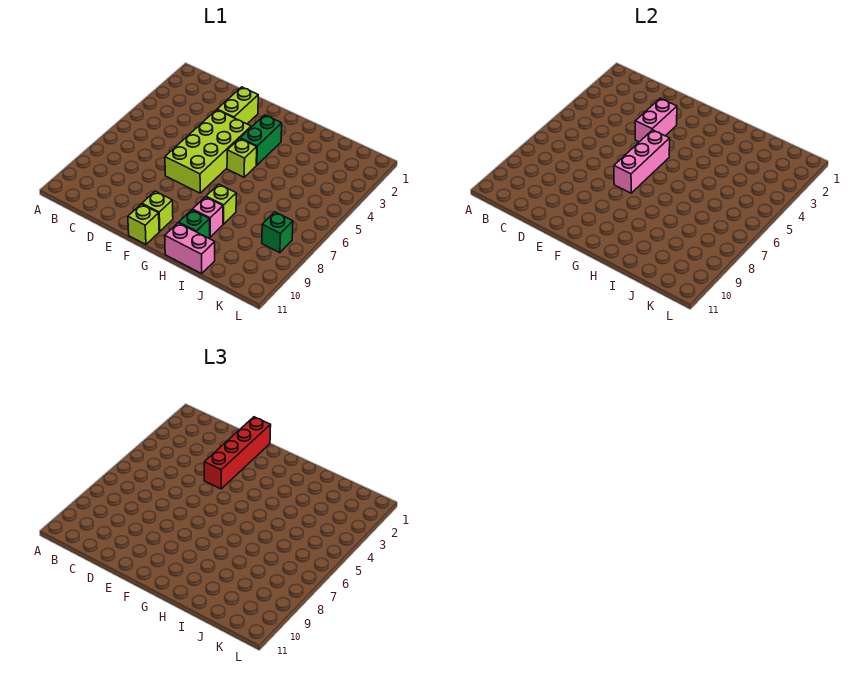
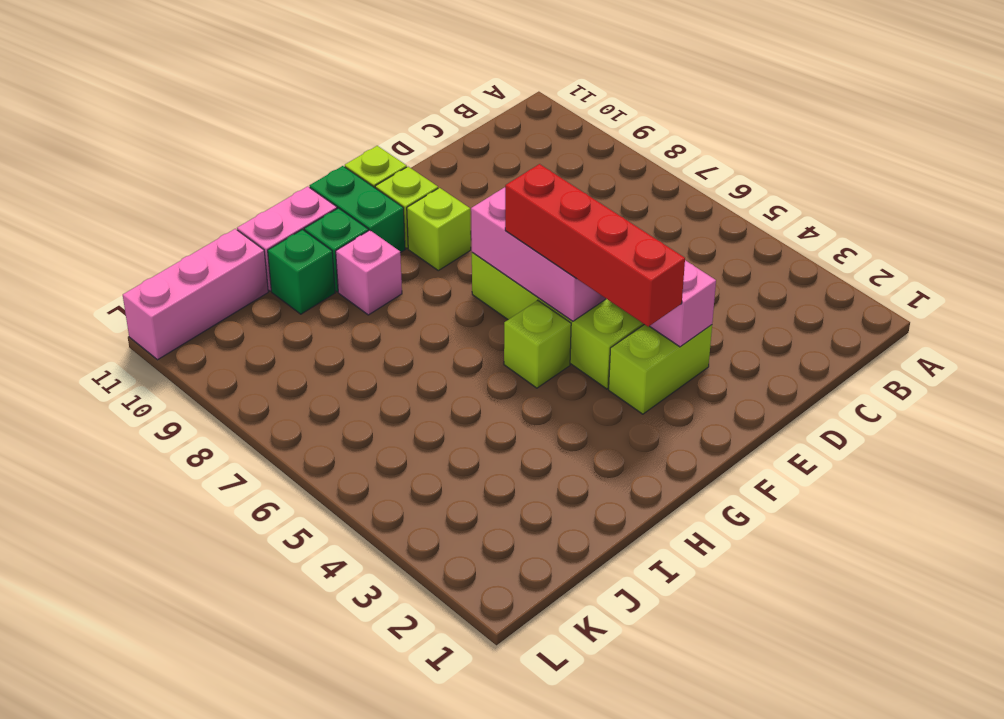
red 1x4 brick [204,417,271,489] -> red 1x4 brick moved to [505,164,685,327]
lime 1x2 brick [217,87,258,124] -> lime 1x2 brick turned to [609,324,712,414]
green 1x2 brick [240,115,282,165] -> green 1x2 brick moved to [310,166,405,253]
lime 1x1 brick [206,184,236,224] -> lime 1x1 brick moved to [407,188,471,271]
none -> pink 1x3 brick [123,229,268,360]
green 1x1 brick [262,212,293,253] -> green 1x1 brick moved to [268,230,335,314]

